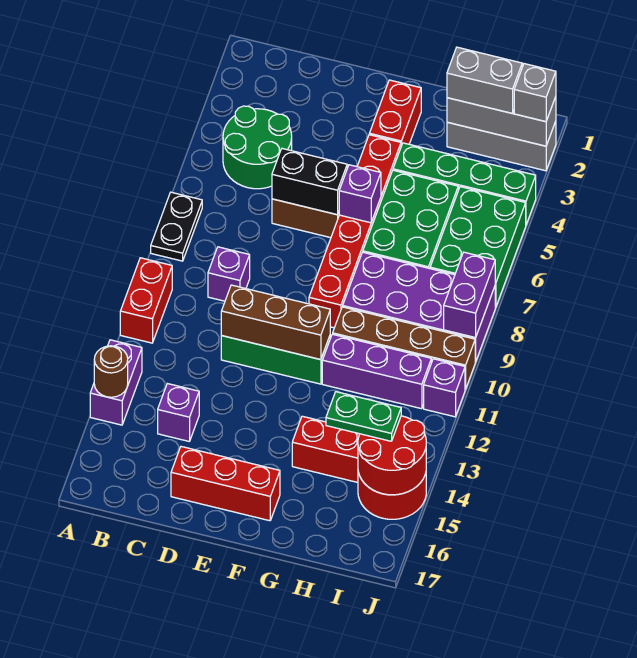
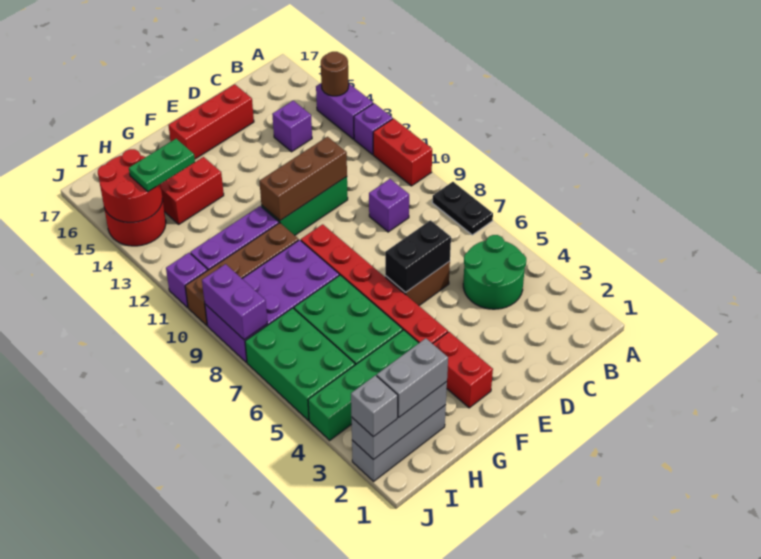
purple 1x1 brick [339,165,381,223] -> purple 1x1 brick moved to [354,103,393,154]

